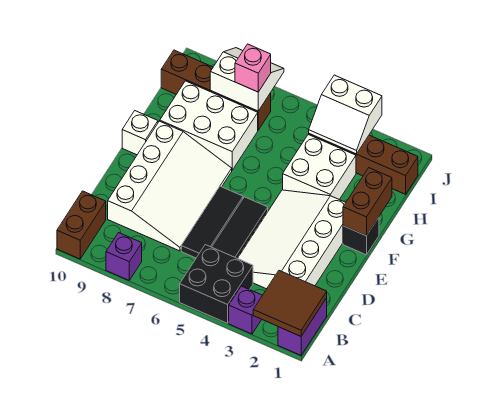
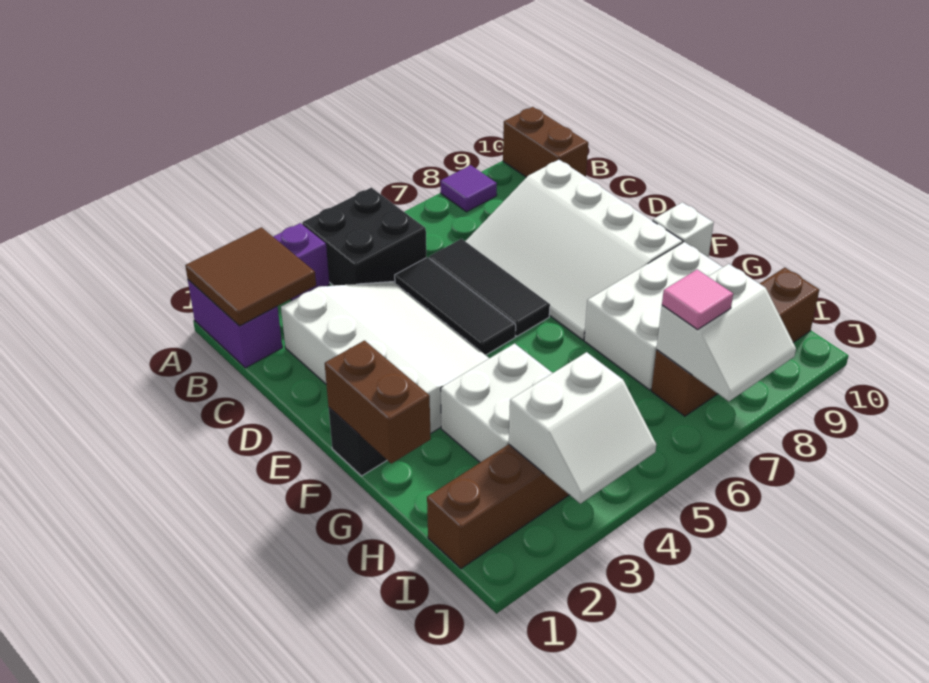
purple 1x1 brick [106,233,142,280] -> purple 1x1 tile [441,165,497,212]
white 2x2 slope [309,75,382,154] -> white 2x2 slope turned to [509,352,656,504]
pink 1x1 brick [235,44,271,92] -> pink 1x1 tile [662,270,733,330]

